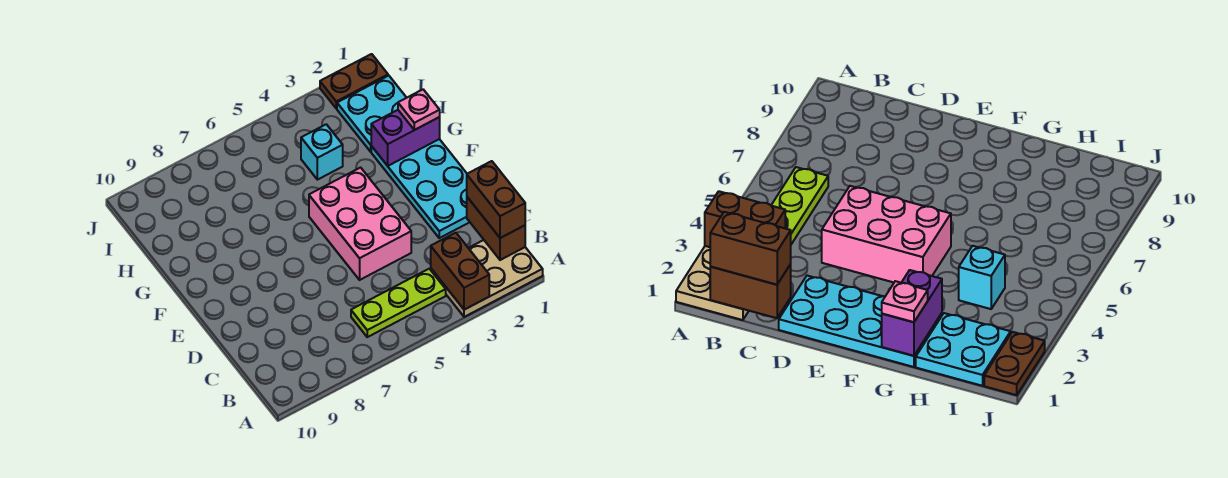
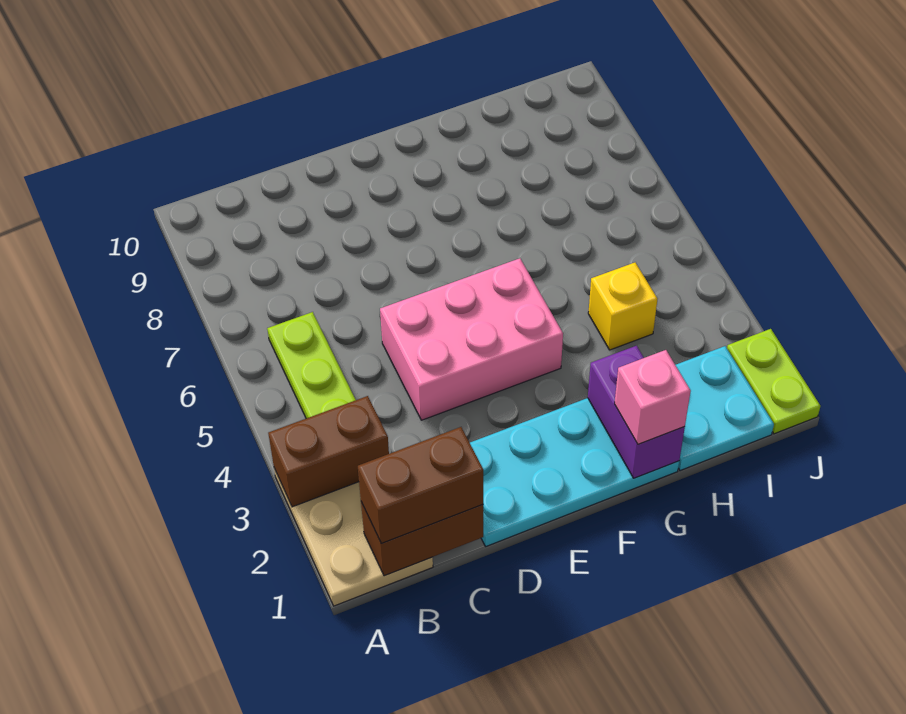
pink 1x1 plate [398,90,440,130] -> pink 1x1 brick [615,350,691,444]
cyan 1x1 brick [301,124,343,180] -> yellow 1x1 brick [588,263,657,350]
brown 1x2 plate [320,54,388,108] -> lime 1x2 plate [727,329,820,434]

